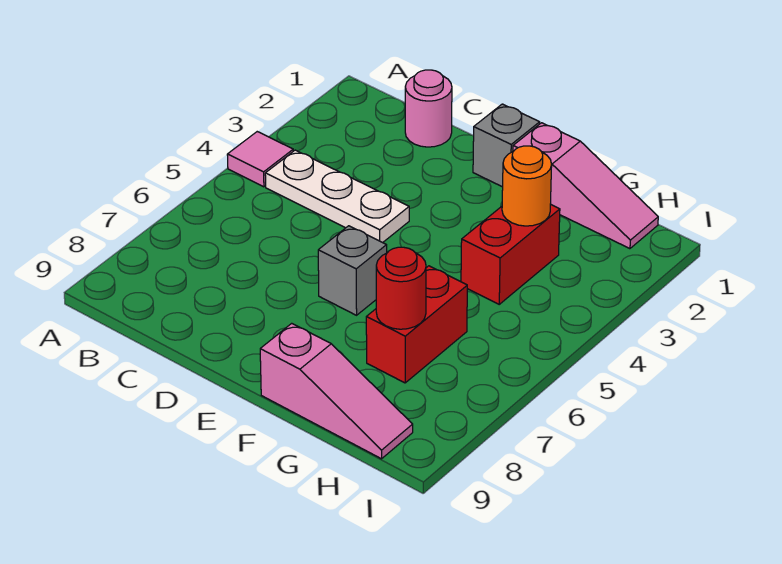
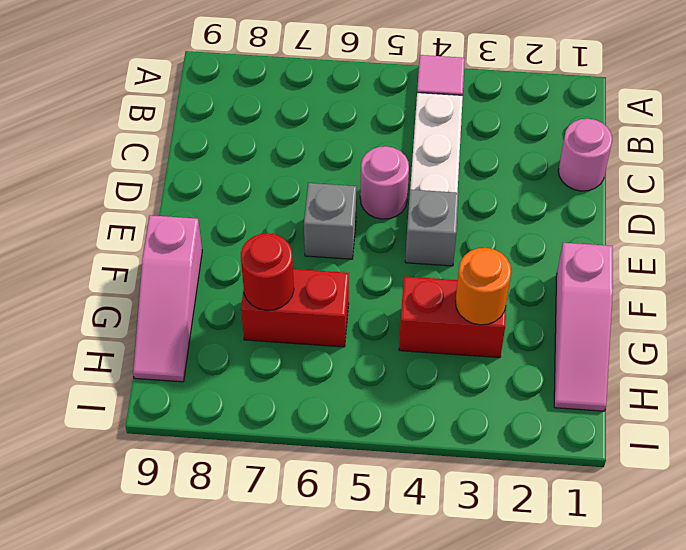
none -> pink 1x1 round brick [360,146,409,219]
grey 1x1 brick [473,104,540,187] -> grey 1x1 brick moved to [405,190,459,266]

